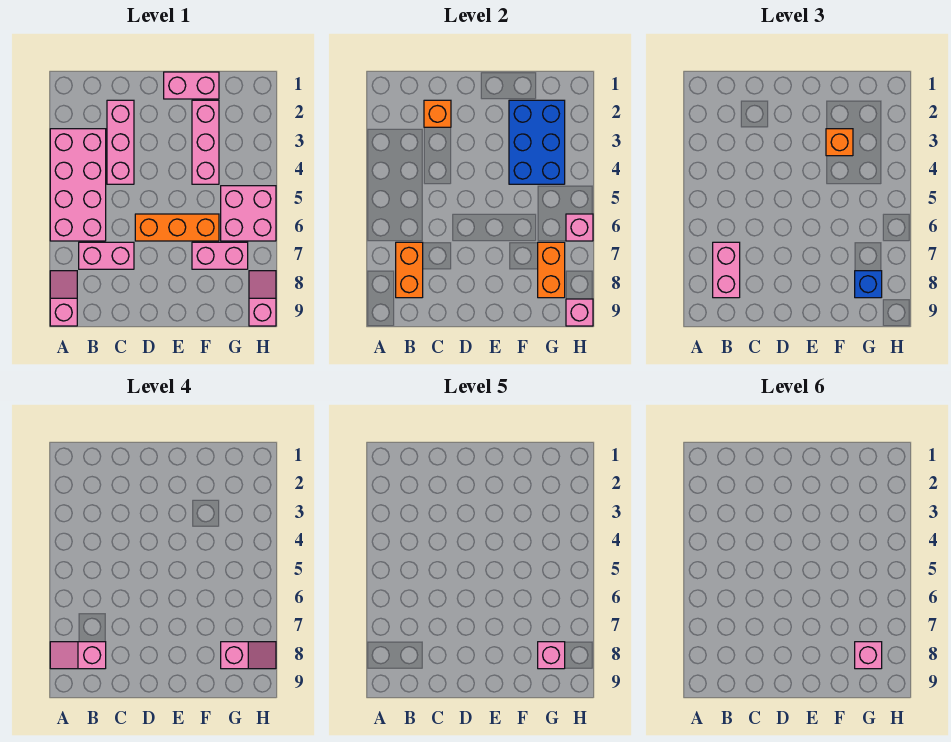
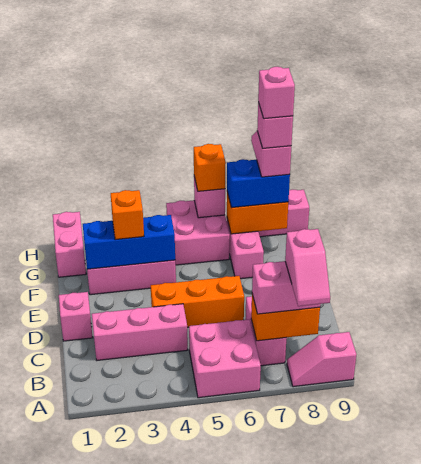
pink 2x4 brick [50,129,106,241] -> pink 2x2 brick [189,319,261,398]
orange 1x1 brick [424,100,451,127] -> orange 1x1 brick moved to [194,144,226,191]
orange 1x3 brick [135,214,219,241] -> orange 1x3 brick turned to [151,276,244,328]
pink 1x2 brick [164,72,219,99] -> pink 1x2 brick moved to [53,212,86,277]
blue 2x3 brick [509,100,565,184] -> blue 1x3 brick [83,215,175,269]
blue 1x1 brick [855,271,882,298] -> blue 1x2 brick [227,159,290,208]
pink 1x1 brick [566,299,593,326] -> pink 1x1 brick moved to [59,292,93,341]

